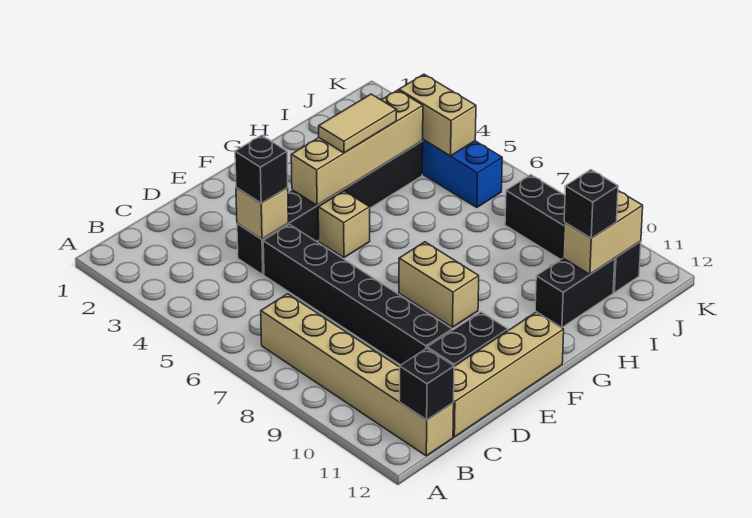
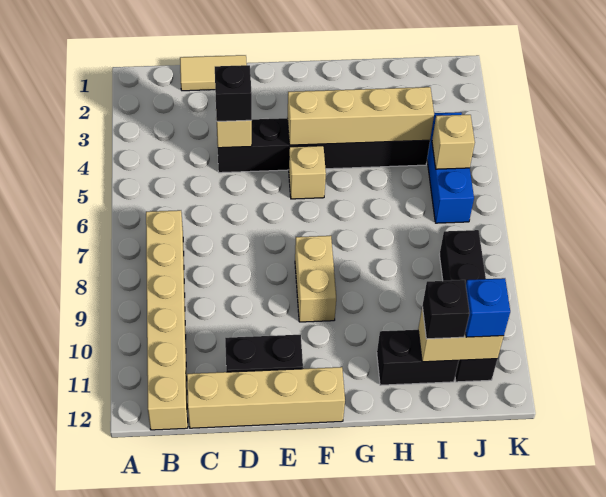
black 1x1 brick [399,348,454,420] -> none
black 1x6 brick [263,225,452,365] -> none
tan 1x2 tile [319,94,396,153] -> tan 1x2 tile moved to [180,55,247,91]
tan 1x2 brick [399,74,476,156] -> tan 1x1 brick [432,115,475,169]
none -> blue 1x1 brick [465,278,510,337]

